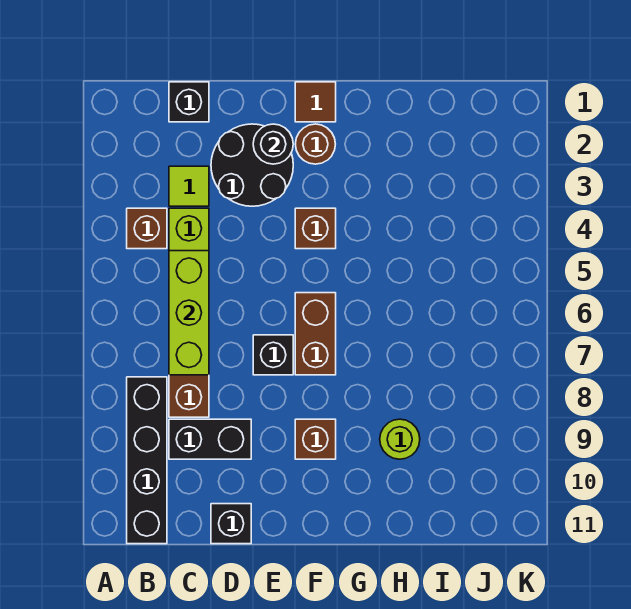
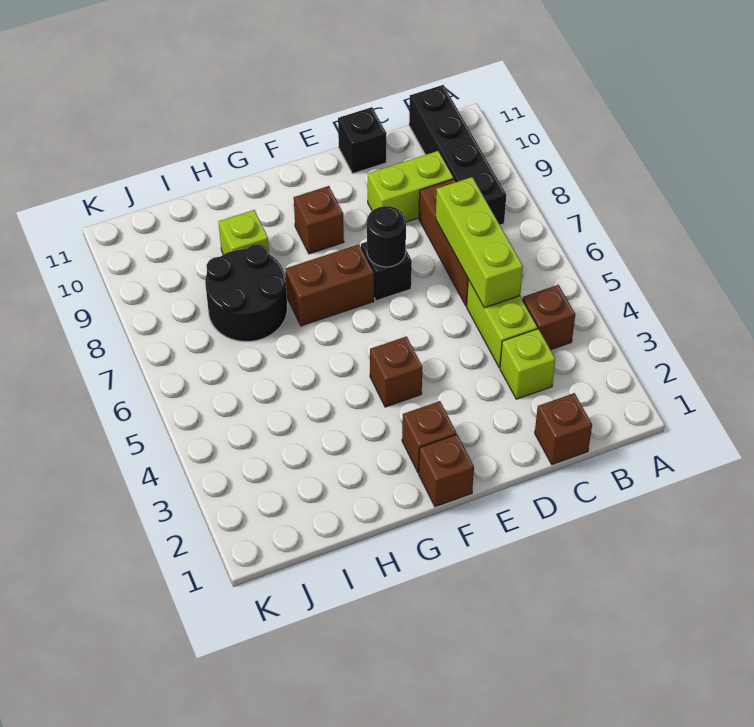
black 1x1 brick [169,82,209,122] -> brown 1x1 brick [535,393,592,465]
lime 1x1 tile [169,166,209,206] -> lime 1x1 brick [500,329,555,399]
black 1x2 brick [169,419,251,459] -> lime 1x2 brick [368,151,454,222]
black 2x2 round brick [211,124,293,206] -> black 2x2 round brick moved to [205,244,287,341]
black 1x1 round brick [253,124,293,164] -> black 1x1 round brick moved to [367,206,406,267]
brown 1x1 tile [295,82,336,122] -> brown 1x1 brick [419,434,474,507]
brown 1x1 round brick [295,124,335,164] -> brown 1x1 brick [402,401,456,473]
brown 1x2 brick [295,293,336,375] -> brown 1x2 brick turned to [285,244,374,326]
lime 1x1 round brick [380,419,420,459] -> lime 1x1 brick [219,210,269,255]

